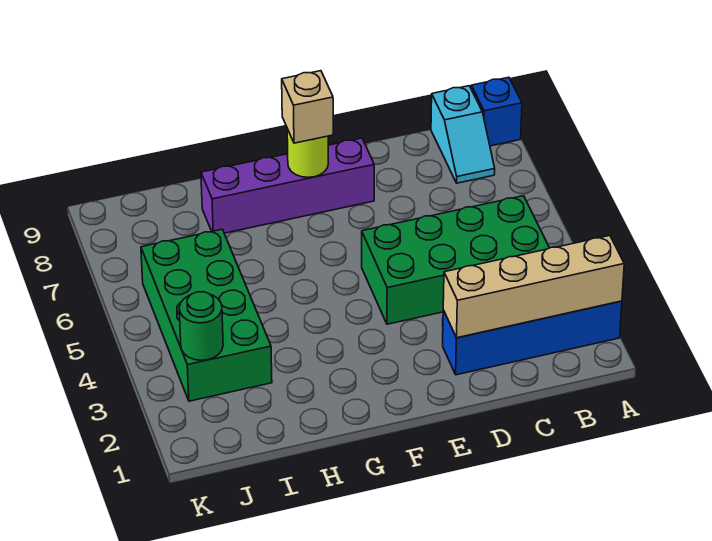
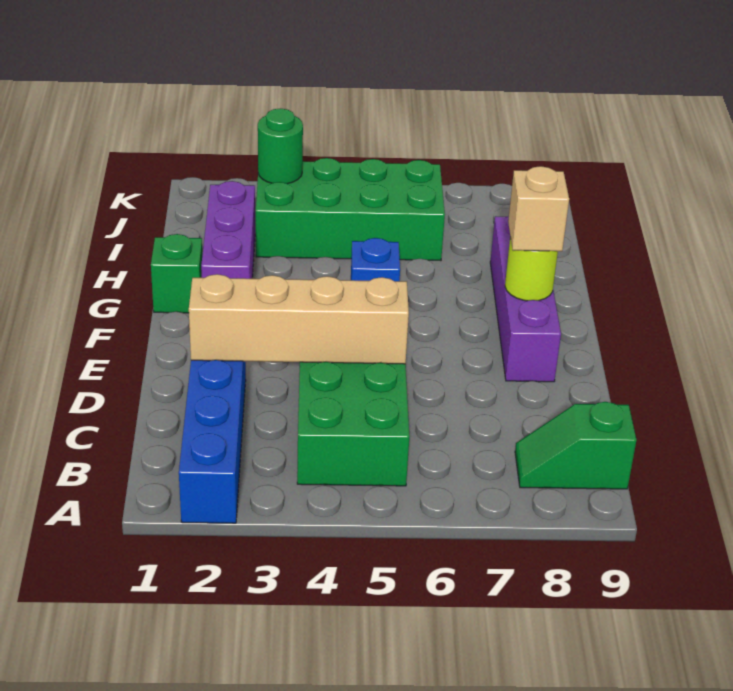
tan 1x4 brick [443,236,624,338] -> tan 1x4 brick turned to [189,274,409,364]
blue 1x1 brick [471,77,522,146] -> blue 1x1 brick moved to [351,238,400,281]
cyan 1x2 slope [431,86,495,183] -> green 1x2 slope [515,402,636,489]
none -> green 1x1 brick [151,234,203,313]
none -> purple 1x3 brick [201,181,255,279]

